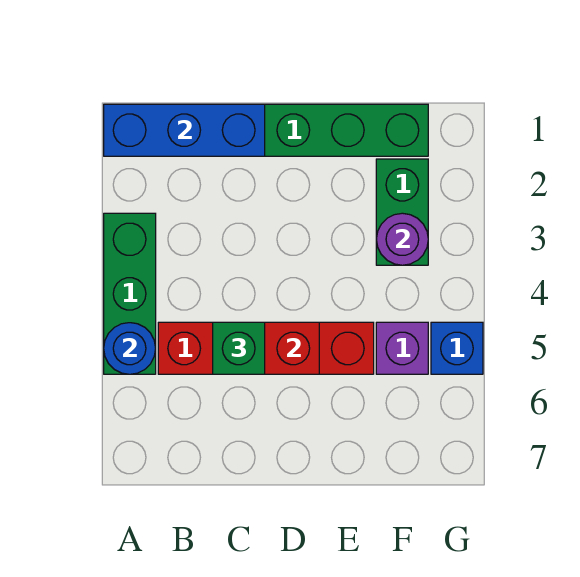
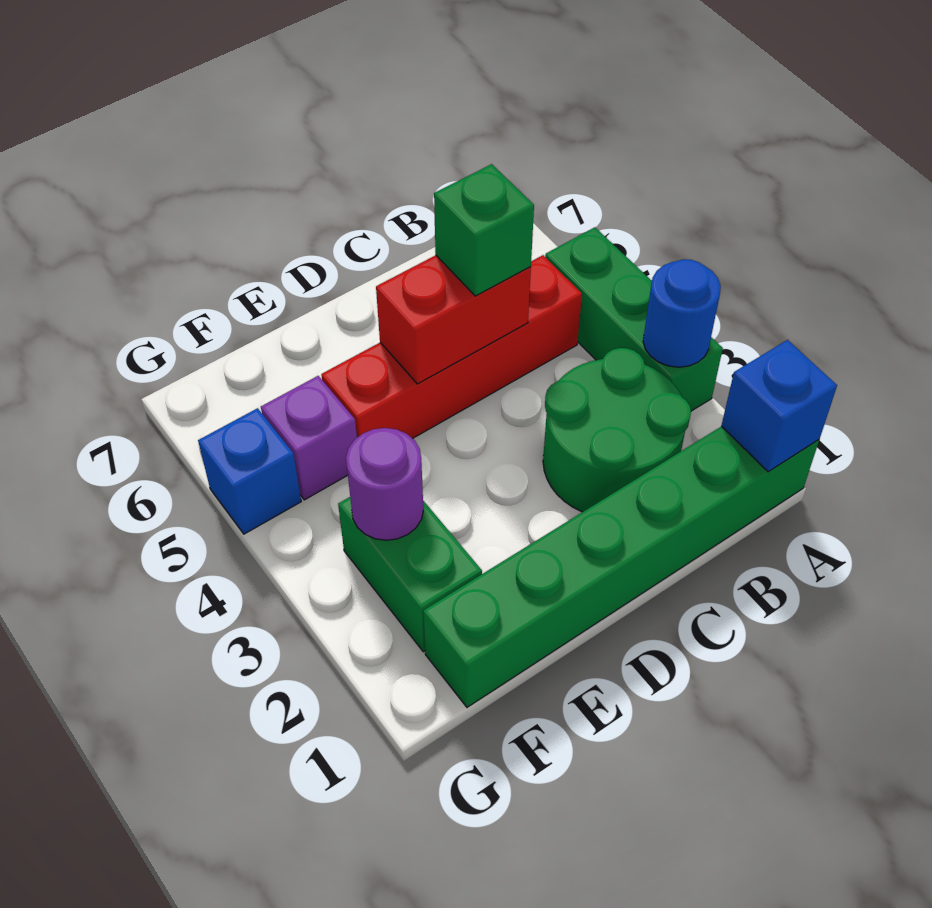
blue 1x3 brick [104,104,265,156] -> blue 1x1 brick [721,340,837,472]
blue 1x1 round brick [104,323,156,374] -> blue 1x1 round brick moved to [643,259,721,367]
none -> green 2x2 round brick [543,348,691,512]

